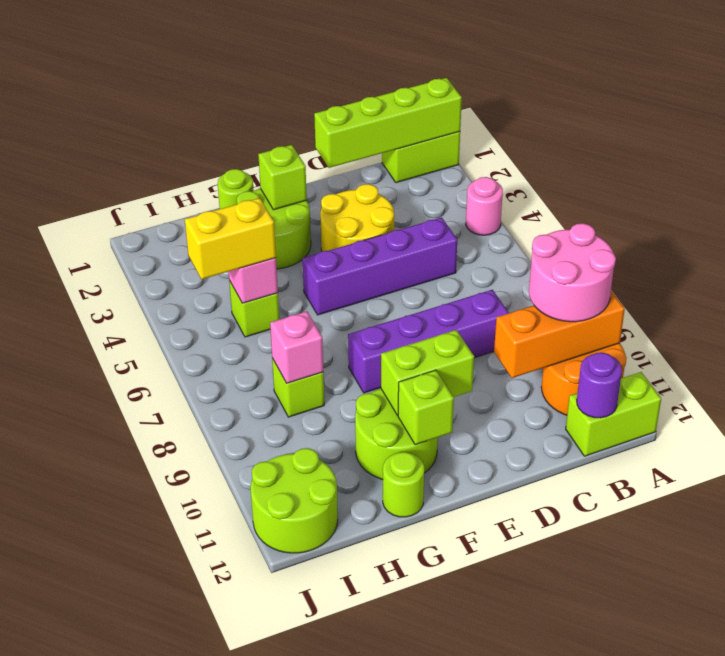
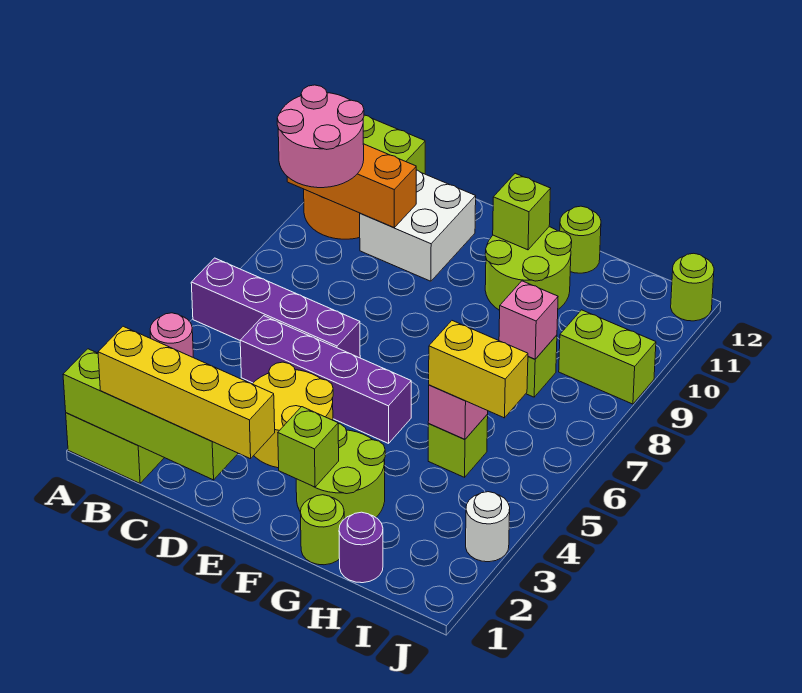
none -> yellow 1x4 brick [98,326,275,459]
purple 1x1 round brick [577,353,622,418] -> purple 1x1 round brick moved to [339,512,383,583]
purple 1x4 brick [348,290,509,393] -> purple 1x4 brick moved to [191,258,360,358]
none -> white 2x2 brick [360,170,476,281]
lime 1x2 brick [381,330,474,415] -> lime 1x2 brick moved to [559,310,656,404]
lime 2x2 round brick [251,448,338,553] -> lime 1x1 round brick [671,253,714,321]
none -> white 1x1 round brick [466,492,510,562]

